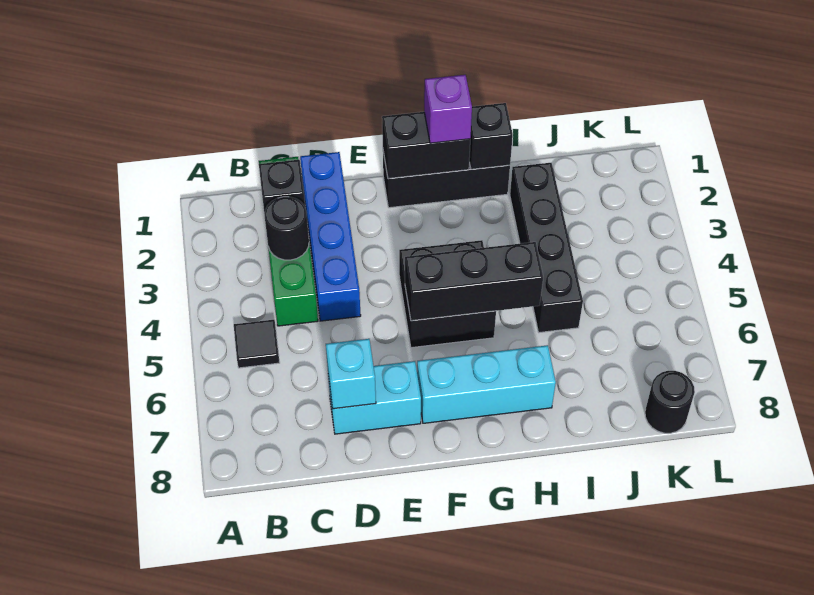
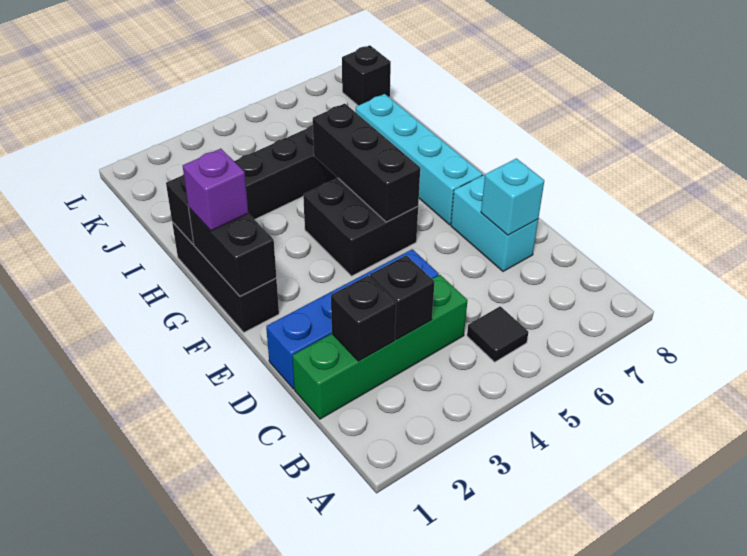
black 1x1 round brick [265,197,309,260] -> black 1x1 brick [370,255,435,339]
cyan 1x3 brick [417,345,556,423] -> cyan 1x4 brick [356,94,483,225]
black 1x1 round brick [645,371,695,433] -> black 1x1 brick [342,45,391,105]

